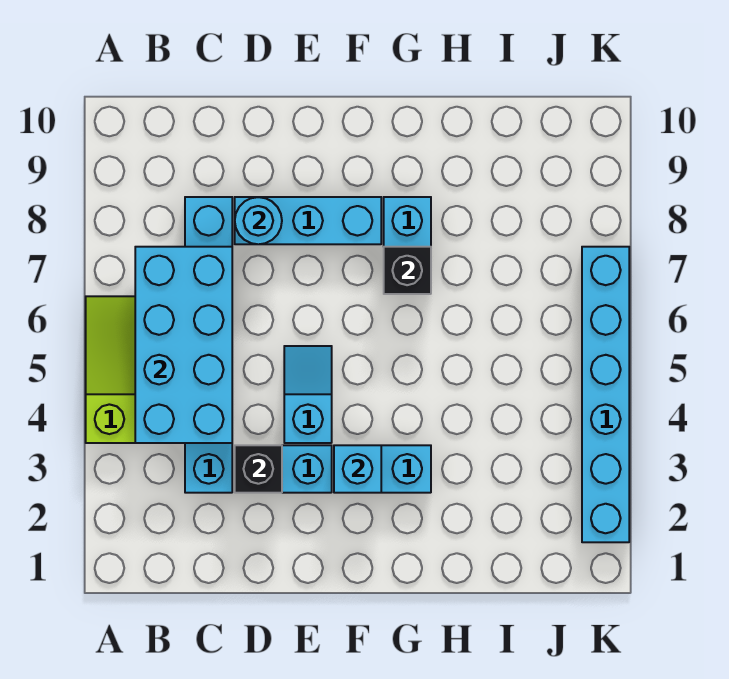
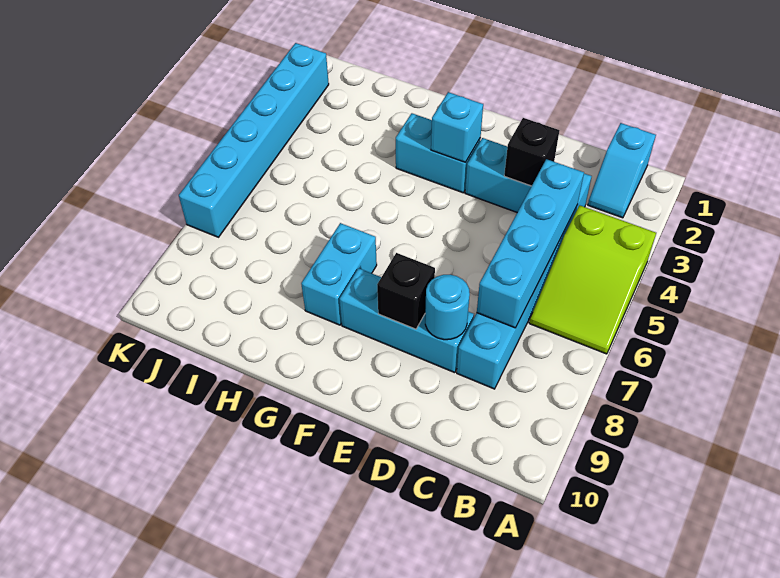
cyan 2x4 brick [135,247,232,443] -> cyan 1x4 brick [477,159,584,328]
cyan 1x2 slope [284,346,332,443] -> cyan 1x2 slope moved to [588,123,656,218]
black 1x1 brick [384,247,431,294] -> black 1x1 brick moved to [377,253,435,329]

